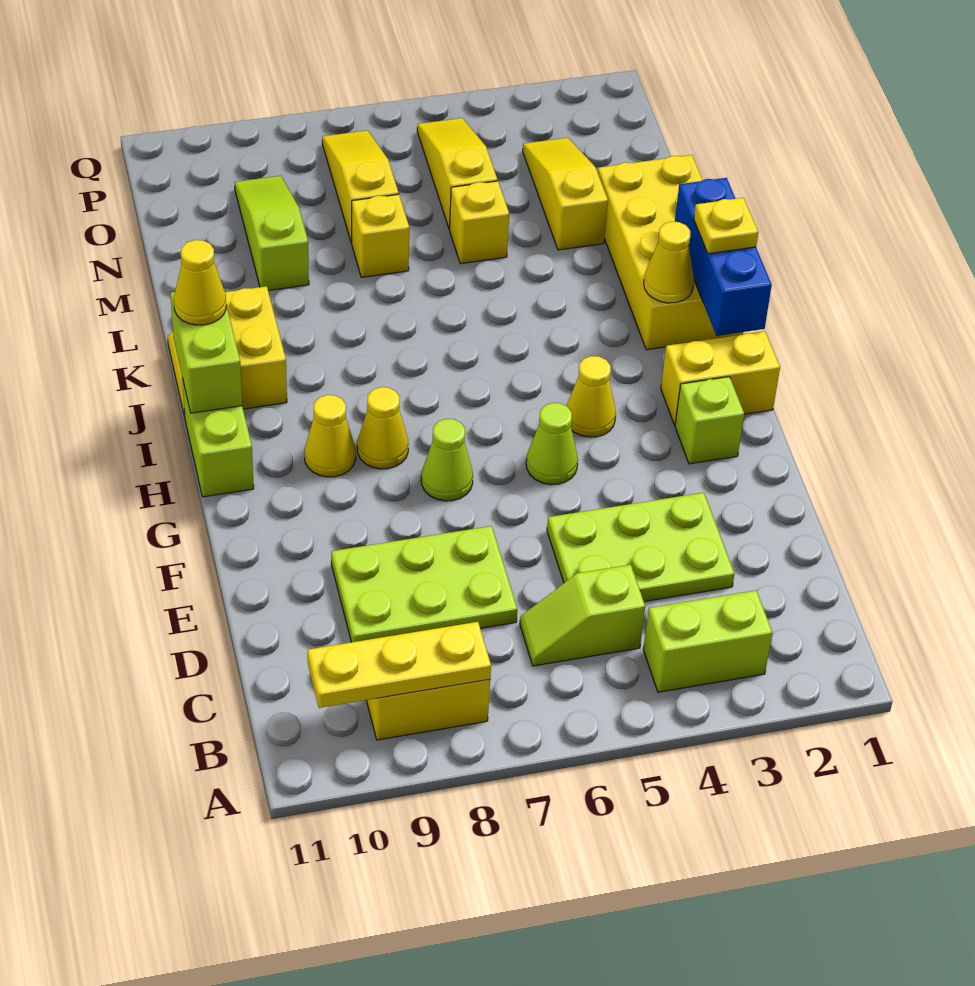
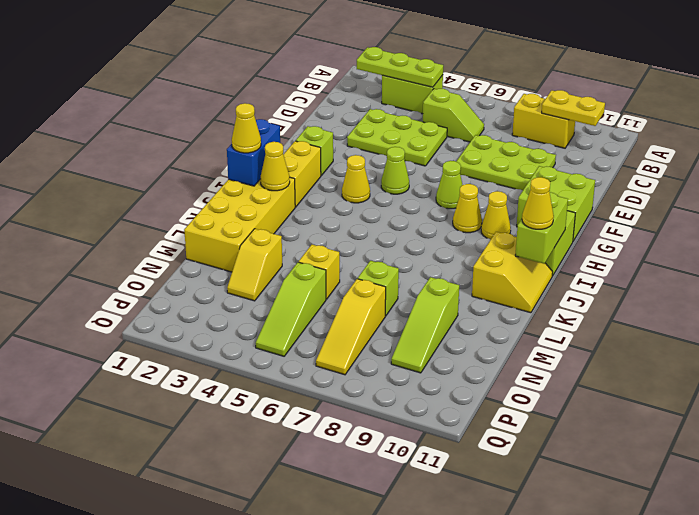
none -> lime 1x3 plate [357,47,443,87]
yellow 1x3 plate [308,622,491,708] -> yellow 1x2 plate [542,90,605,126]
none -> lime 2x2 brick [517,166,595,241]
yellow 1x2 brick [661,331,780,425] -> yellow 1x2 brick turned to [283,141,321,207]
blue 1x3 brick [675,178,772,336] -> blue 1x2 brick [227,119,280,186]
yellow 1x1 plate [694,198,758,254] -> yellow 1x1 cone [232,103,261,153]
yellow 1x3 slope [523,138,608,250] -> yellow 1x2 slope [227,229,282,301]
yellow 1x1 brick [352,194,410,277] -> lime 1x1 brick [358,261,399,316]
yellow 1x3 slope [417,118,498,229] -> lime 1x3 slope [256,262,326,356]

